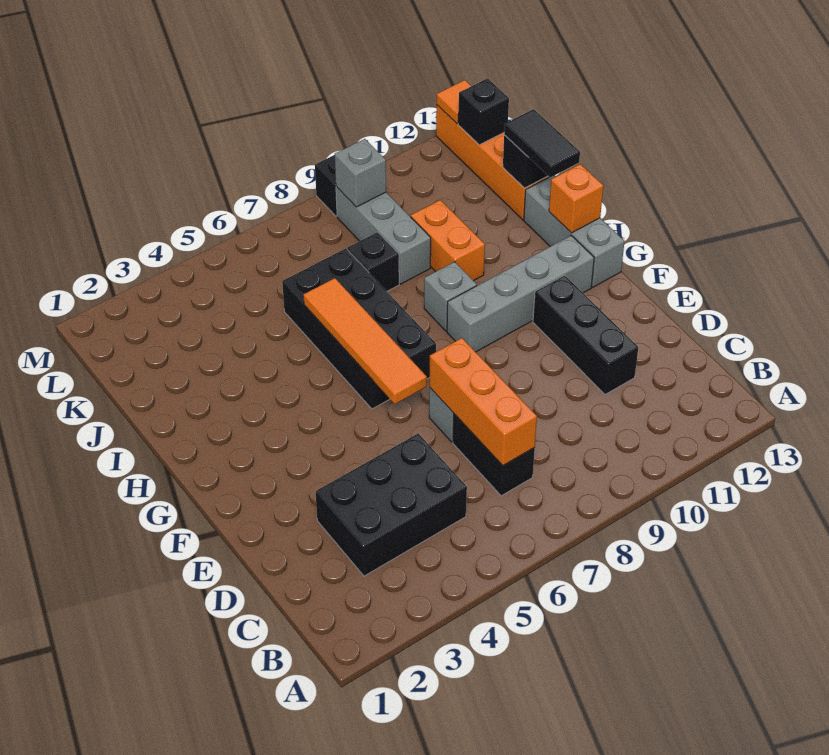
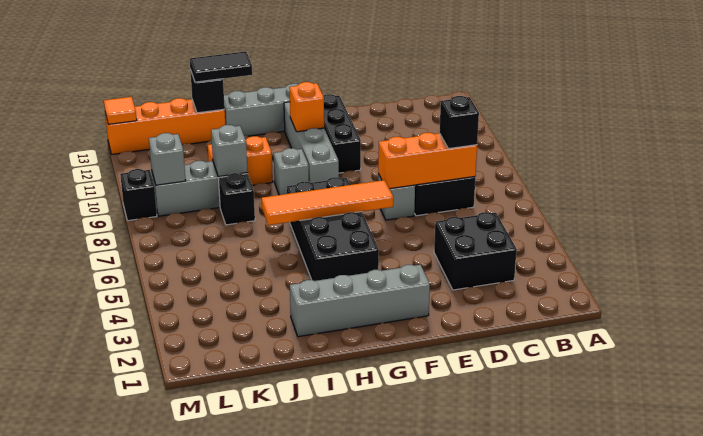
black 2x3 brick [316,434,467,576] -> black 2x2 brick [434,212,517,290]
black 1x3 brick [533,275,638,395] -> black 1x3 brick turned to [323,94,361,173]
none -> grey 1x4 brick [290,265,430,337]
black 2x4 brick [282,248,436,409] -> black 2x4 brick turned to [287,177,379,281]
orange 1x1 brick [549,164,603,233] -> orange 1x1 brick moved to [289,82,324,132]
none -> grey 1x1 brick [211,125,248,177]
black 1x1 brick [458,79,509,145] -> black 1x1 brick moved to [439,96,479,149]

